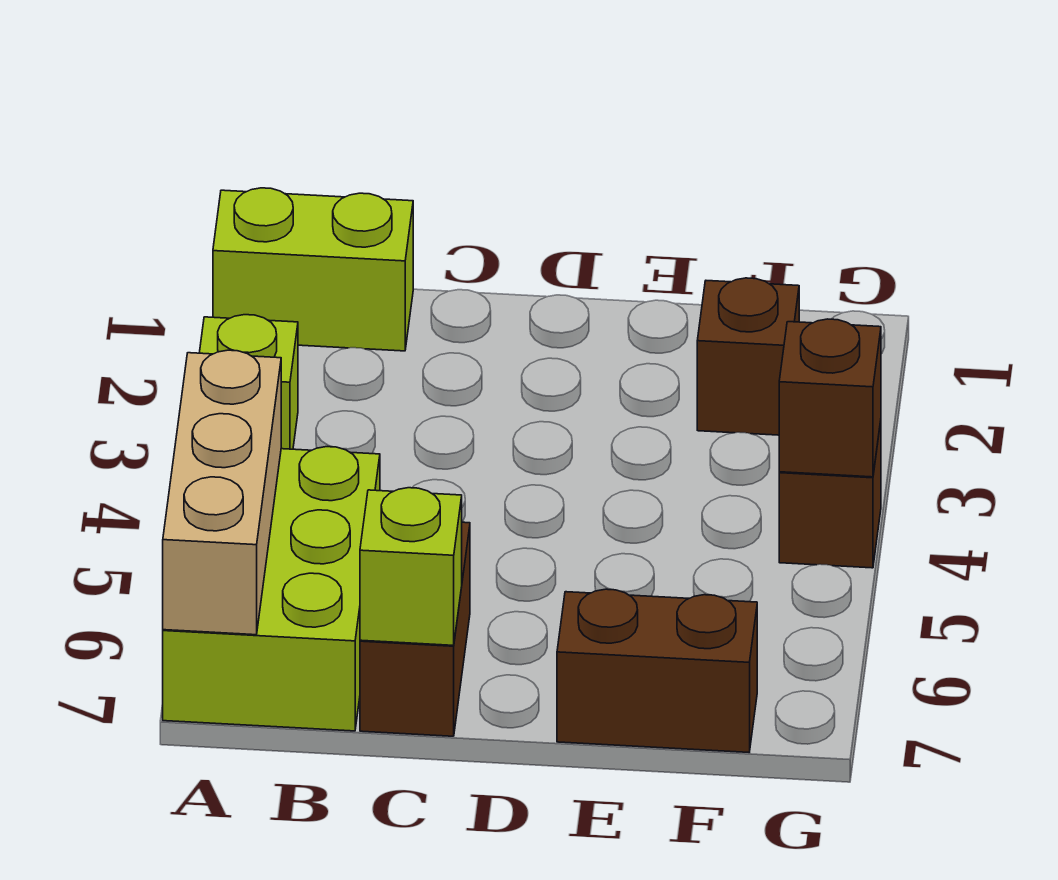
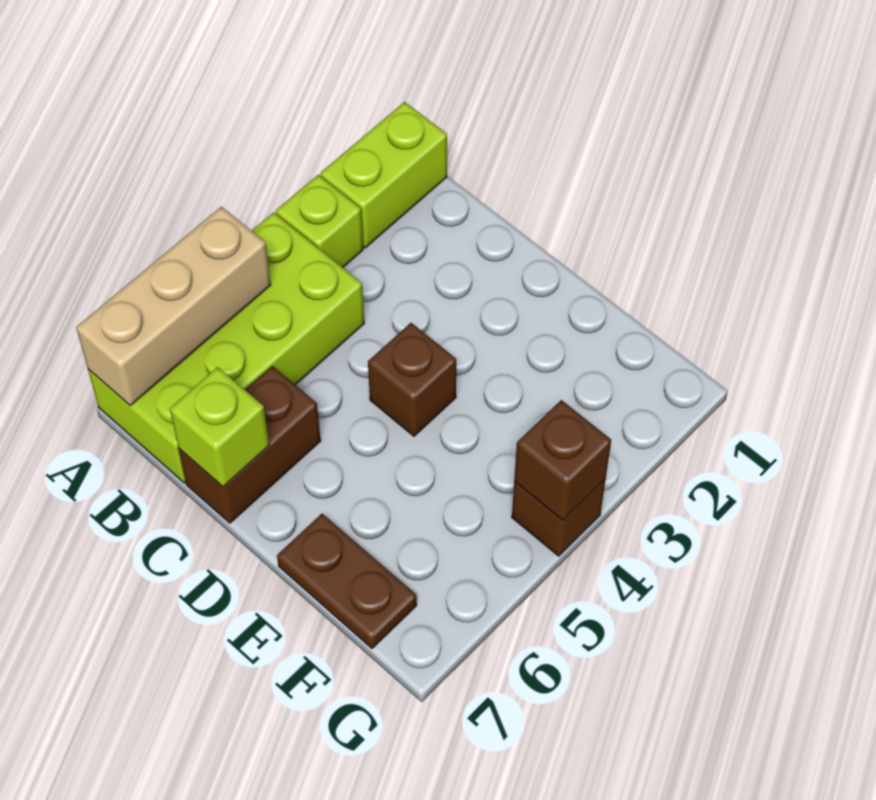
lime 1x2 brick [213,188,413,351] -> lime 1x2 brick turned to [320,102,447,248]
lime 2x3 brick [163,447,380,731] -> lime 2x4 brick [88,212,364,483]
brown 1x2 brick [557,589,757,752] -> brown 1x2 plate [277,514,417,648]
brown 1x1 brick [697,278,799,435] -> brown 1x1 brick moved to [368,323,456,436]

